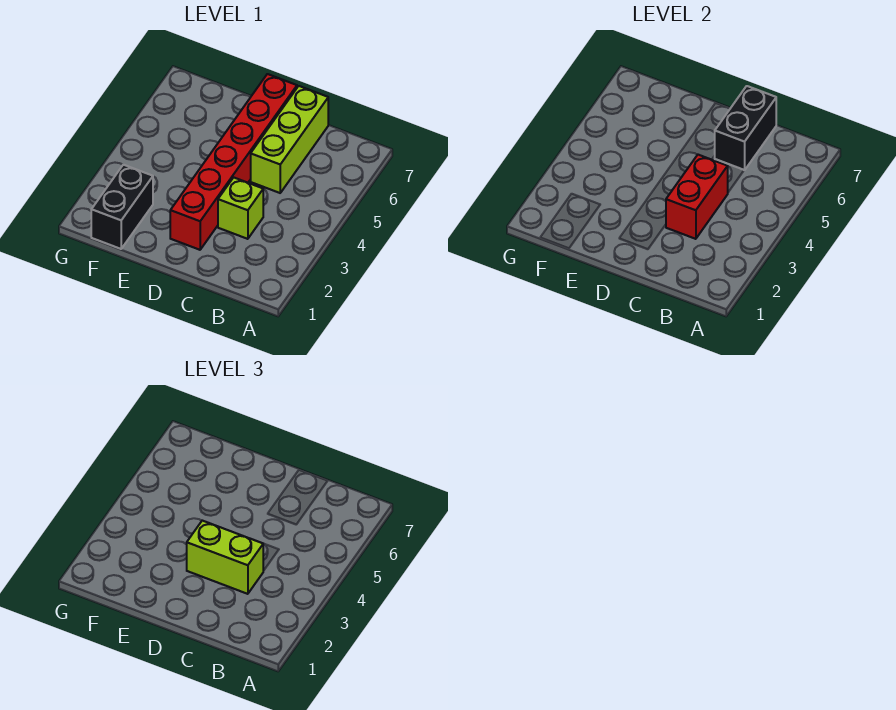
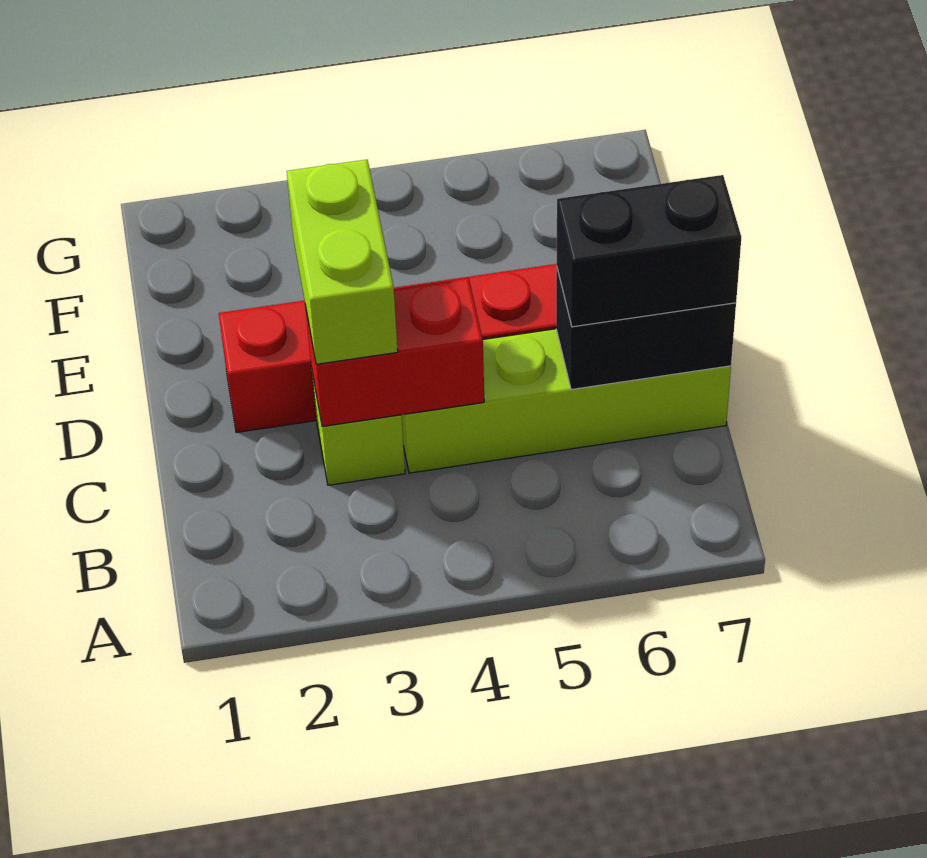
lime 1x3 brick [251,86,328,193] -> lime 1x4 brick [402,329,731,473]
black 1x2 brick [91,165,153,249] -> black 1x2 brick moved to [557,175,741,327]

